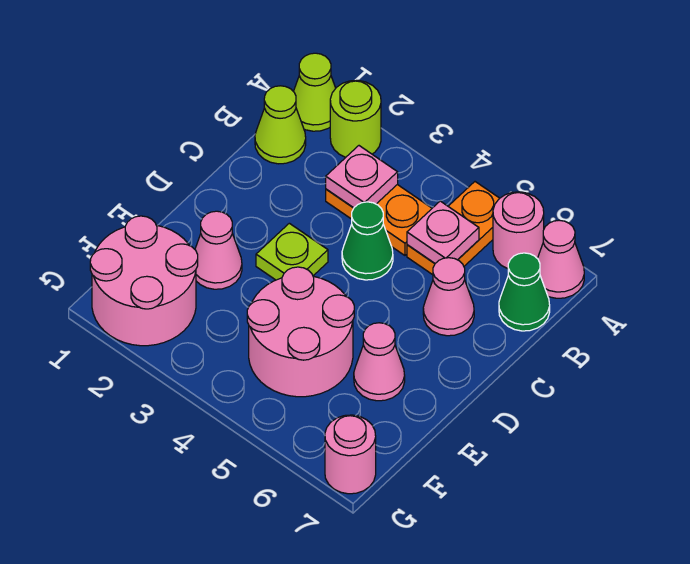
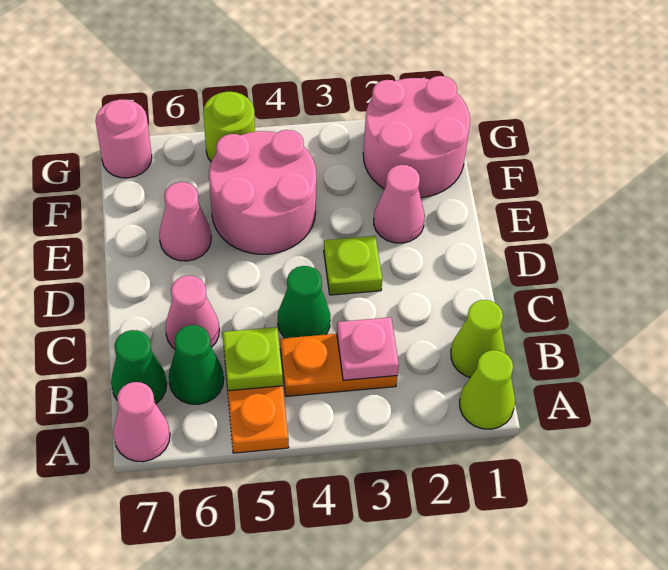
lime 1x1 round brick [330,80,381,157] -> lime 1x1 round brick moved to [203,92,255,162]
pink 1x1 round brick [493,192,544,269] -> none
pink 1x1 plate [407,201,479,263] -> lime 1x1 plate [223,327,283,391]
none -> green 1x1 cone [169,325,224,404]

